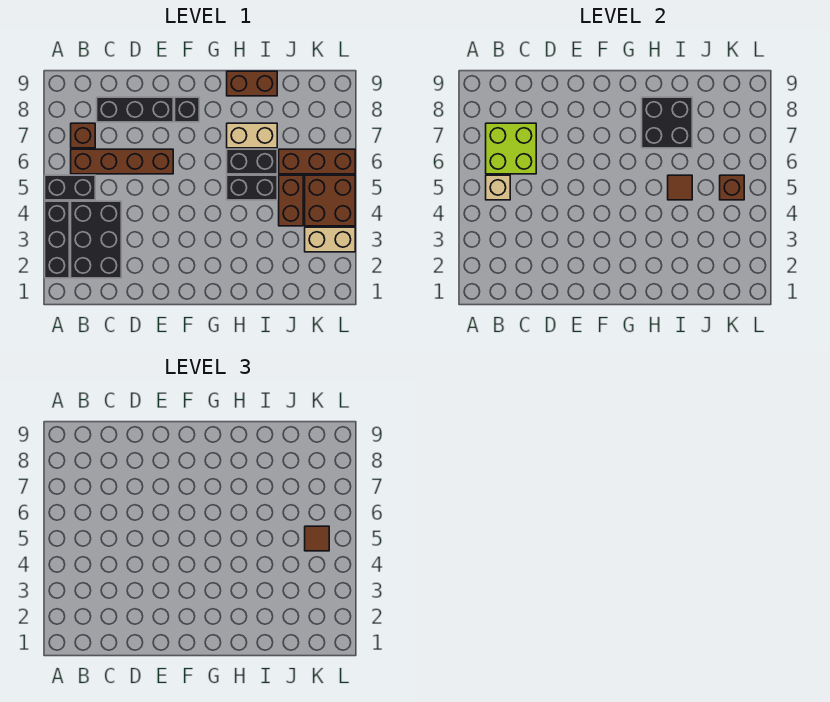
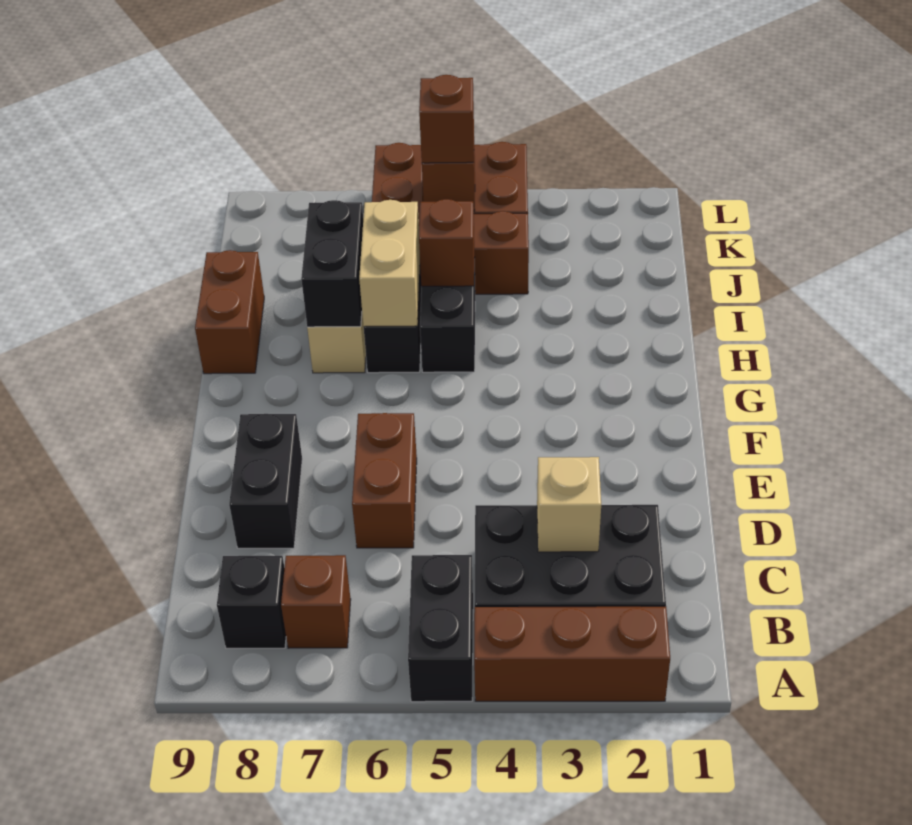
black 1x3 brick [45,201,69,278] -> brown 1x3 brick [474,606,670,701]
tan 1x1 brick [486,175,510,200] -> tan 1x1 brick moved to [537,457,601,552]
brown 1x4 brick [71,149,173,174] -> brown 1x2 brick [352,413,417,548]
lime 2x2 brick [486,123,536,174] -> none
black 1x3 brick [97,97,173,122] -> black 1x2 brick [229,414,302,548]
black 1x1 brick [175,97,199,122] -> black 1x1 brick moved to [217,556,286,648]
black 2x2 brick [642,97,692,148] -> black 1x2 brick [301,200,363,327]
brown 1x1 tile [668,175,692,200] -> brown 1x1 brick [419,199,474,286]
tan 1x2 brick [305,227,355,252] -> tan 1x2 brick moved to [359,200,420,327]
brown 1x1 tile [305,526,329,551] -> brown 1x1 brick [419,75,474,163]

